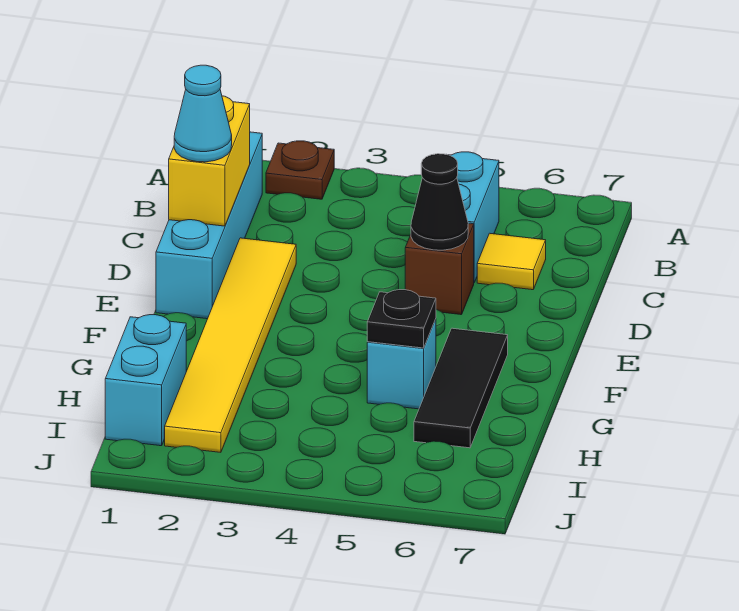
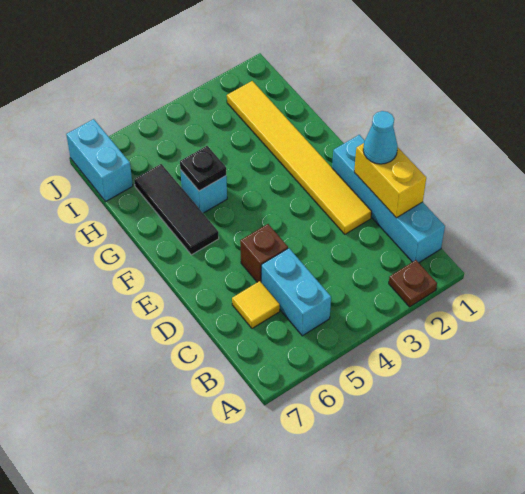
black 1x1 cone [411,154,468,250] -> none
cyan 1x2 brick [105,315,186,446] -> cyan 1x2 brick moved to [66,119,133,201]

